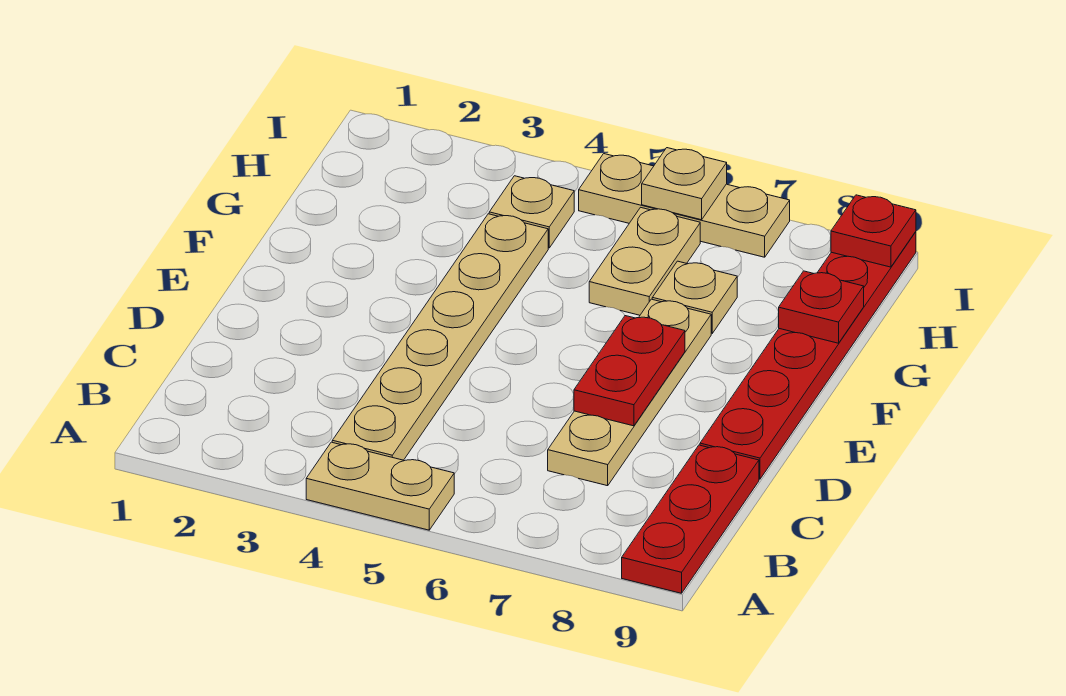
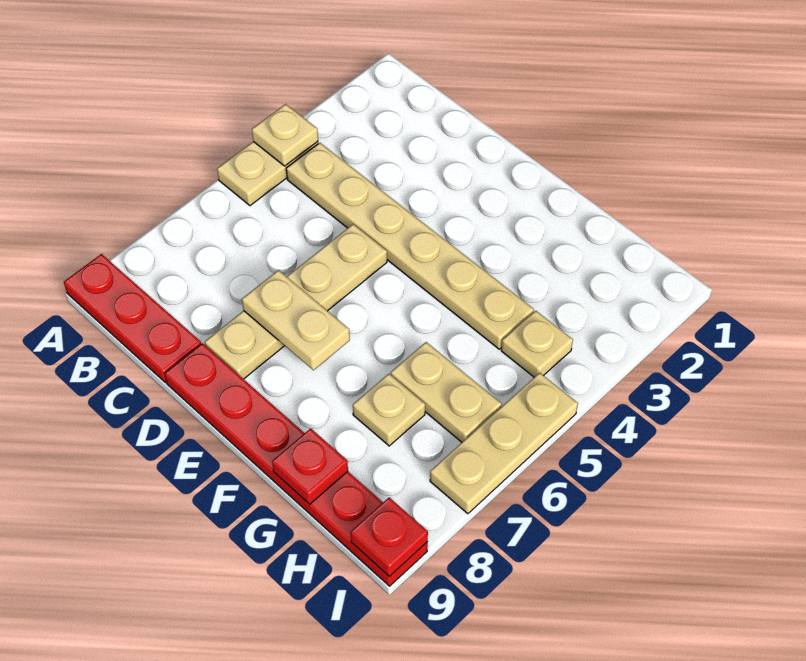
tan 1x4 plate [548,299,711,486] -> tan 1x4 plate turned to [205,224,387,379]
red 1x2 plate [574,316,685,426] -> tan 1x2 plate [242,270,350,370]
tan 1x1 plate [642,148,727,220] -> tan 1x1 plate moved to [252,104,318,166]

